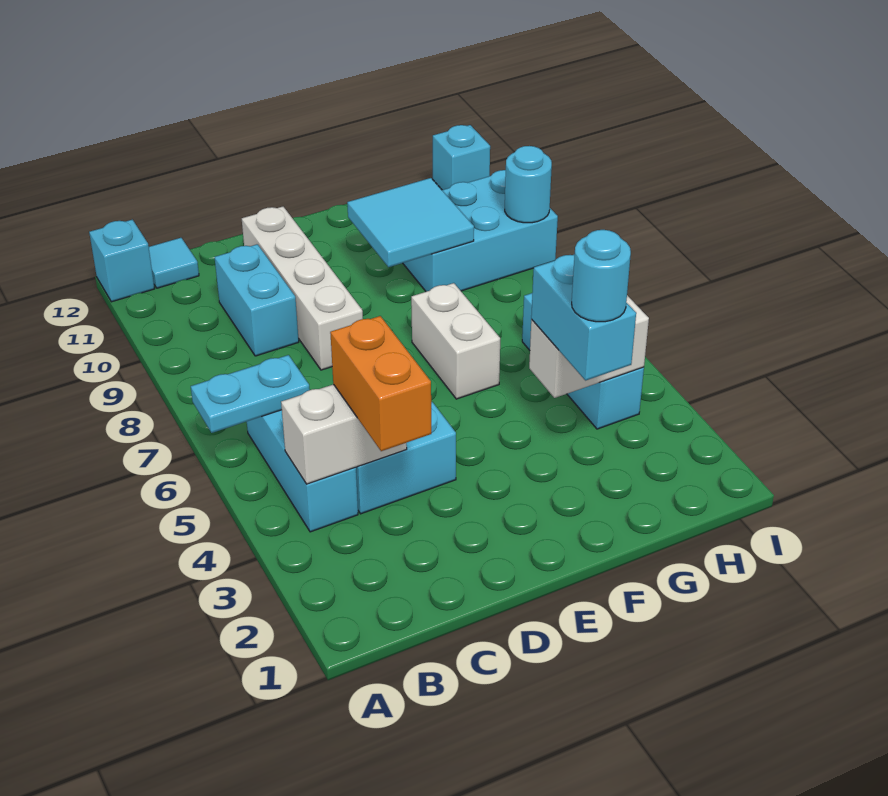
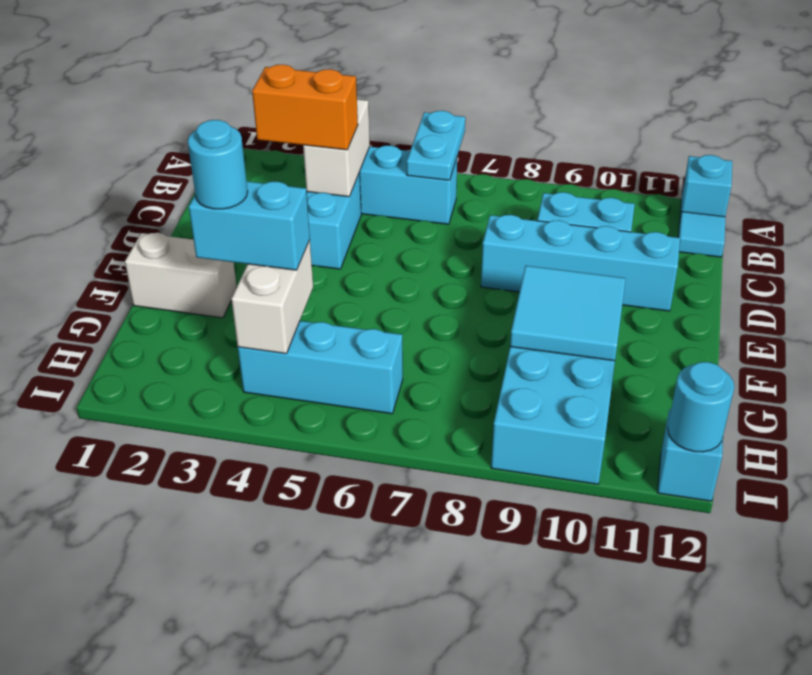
white 1x4 brick [242,207,363,370] -> cyan 1x4 brick [481,215,680,311]
white 1x2 brick [411,283,500,399] -> white 1x2 brick moved to [125,233,237,318]
cyan 1x1 round brick [505,146,552,223] -> cyan 1x1 round brick moved to [668,362,734,452]

